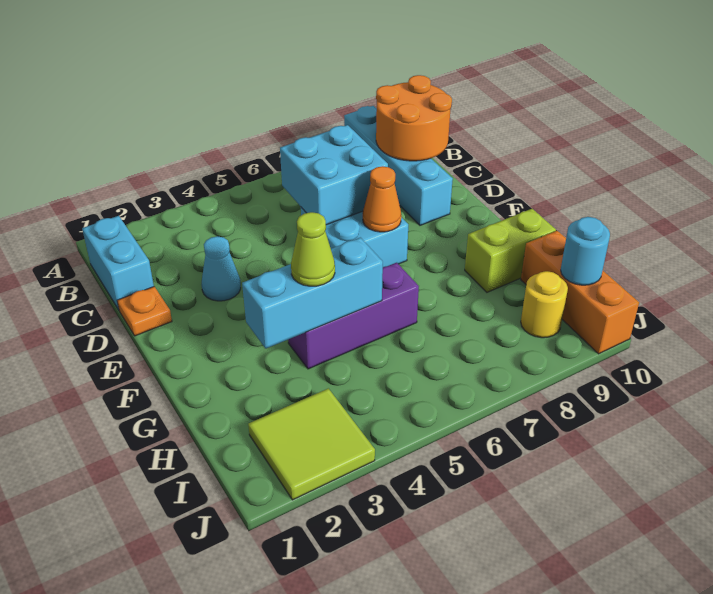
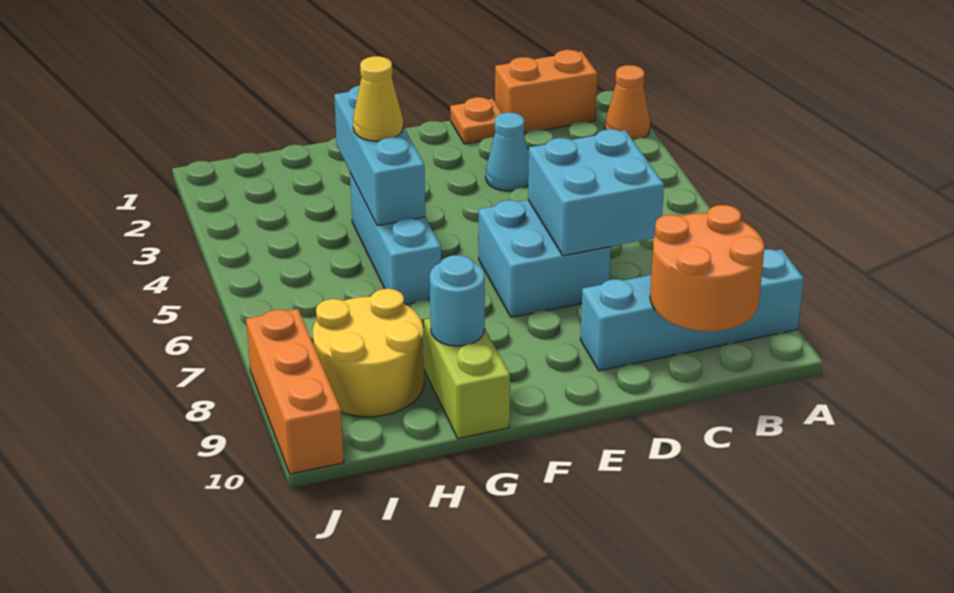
cyan 1x2 brick [82,216,154,310] -> orange 1x2 brick [495,50,597,133]
orange 1x1 cone [363,166,401,232] -> orange 1x1 cone moved to [605,65,650,141]
purple 1x3 brick [288,263,419,369] -> cyan 1x3 brick [350,173,441,305]
lime 1x1 cone [291,212,335,286] -> yellow 1x1 cone [353,56,403,141]
orange 1x3 brick [521,231,639,354] -> orange 1x3 brick turned to [246,309,344,474]
lime 2x2 tile [248,388,375,500] -> none
yellow 1x1 round brick [521,271,568,338] -> yellow 2x2 round brick [313,289,424,417]
cyan 1x1 round brick [561,217,610,285] -> cyan 1x1 round brick moved to [430,255,485,346]

